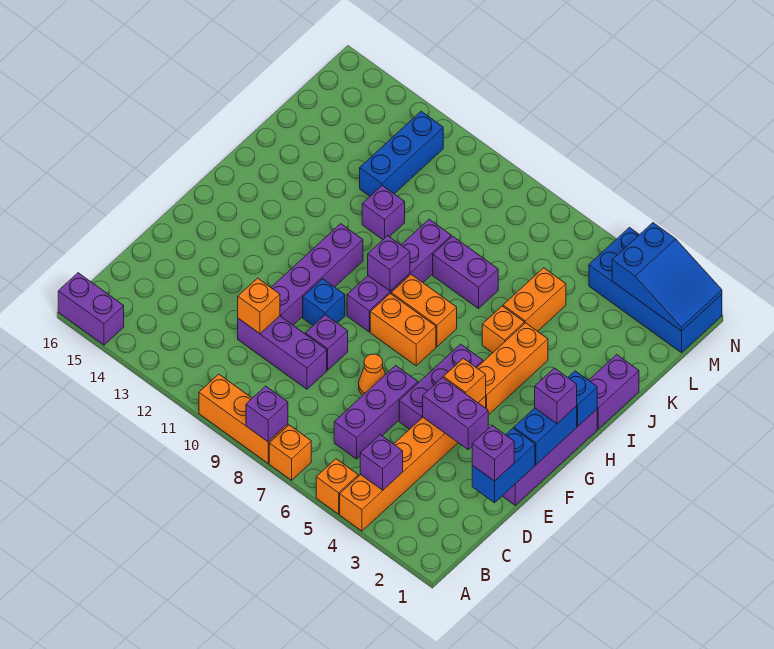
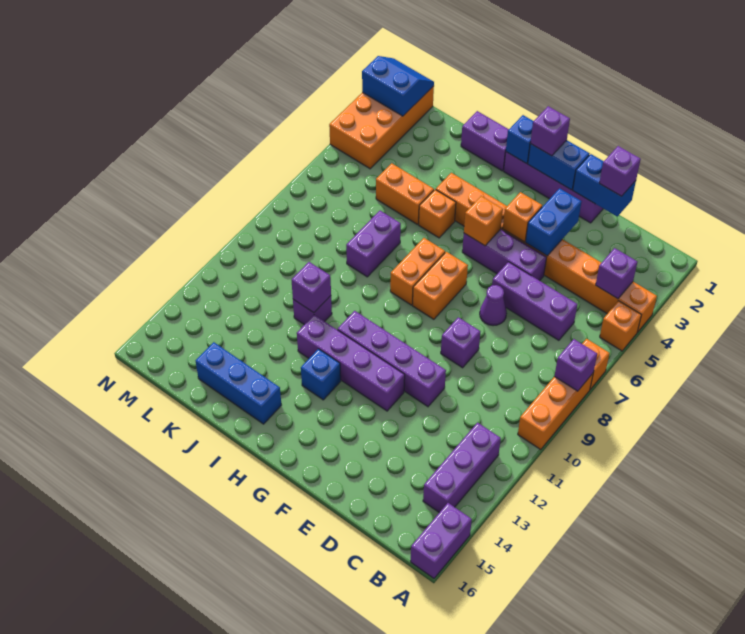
purple 1x3 brick [238,316,327,389] -> purple 1x3 brick moved to [423,423,501,513]
orange 1x1 brick [238,278,280,334] -> orange 1x1 brick moved to [464,196,503,246]
purple 1x2 brick [423,378,488,450] -> blue 1x2 brick [525,188,582,256]
orange 1x1 cone [359,354,386,395] -> purple 1x1 cone [480,285,507,326]
blue 1x1 brick [303,279,345,325] -> blue 1x1 brick moved to [301,349,341,400]
purple 1x4 brick [347,219,451,332] -> purple 1x4 brick moved to [297,315,405,411]
purple 1x1 brick [368,236,410,291] -> purple 1x1 brick moved to [292,262,331,313]
blue 1x3 brick [360,111,443,196] -> blue 1x3 brick moved to [195,342,281,424]
blue 2x4 brick [589,228,722,353] -> orange 2x4 brick [329,86,434,169]
blue 2x3 slope [612,223,722,331] -> blue 2x2 slope [362,56,434,116]

